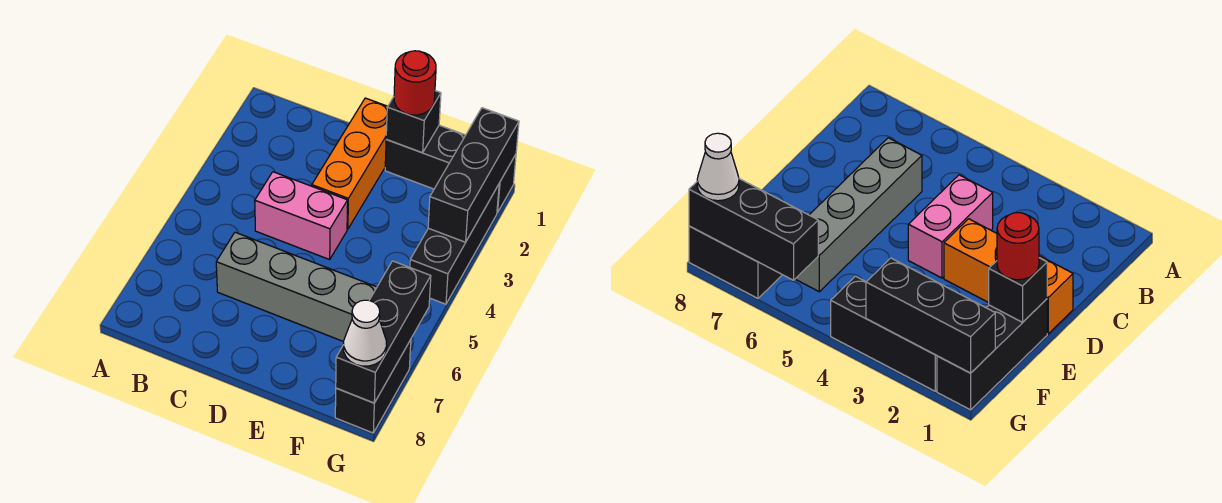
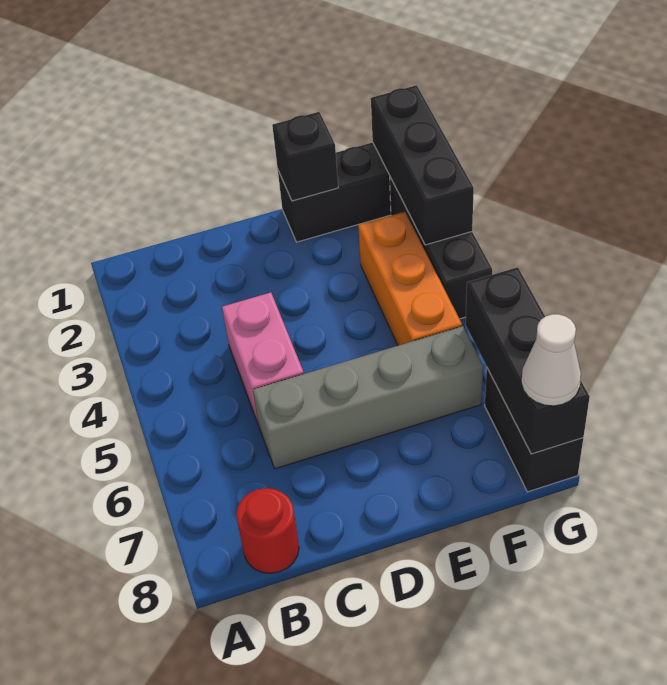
pink 1x2 brick [255,172,348,259] -> pink 1x2 brick turned to [222,292,304,425]
orange 1x3 brick [312,98,388,229] -> orange 1x3 brick moved to [358,212,462,345]
red 1x1 round brick [394,51,436,115] -> red 1x1 round brick moved to [236,488,299,573]

